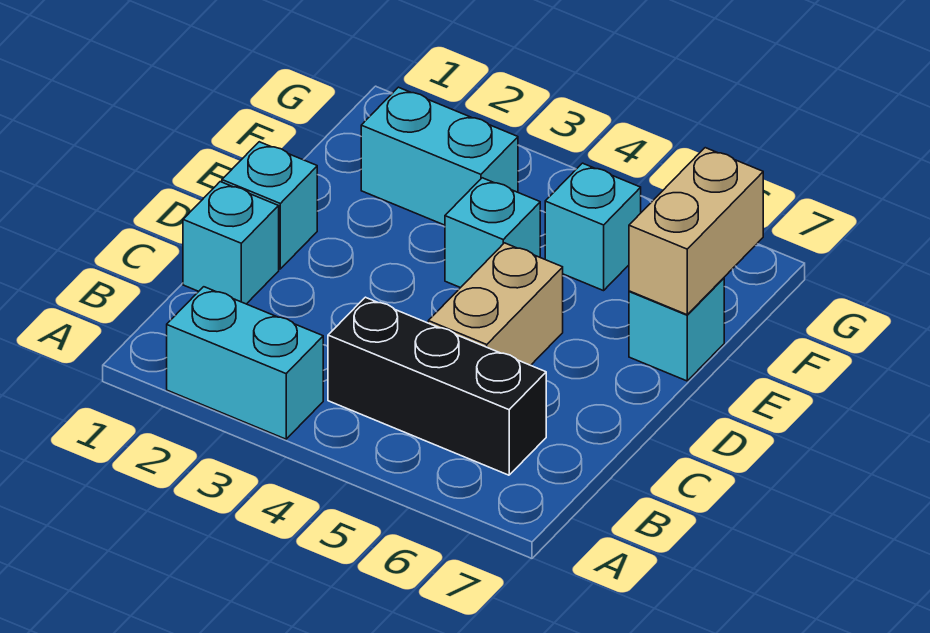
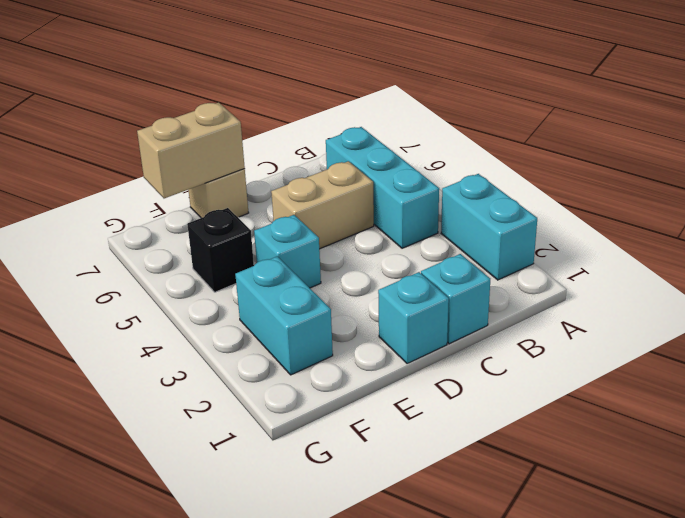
black 1x3 brick [328,297,546,475] -> cyan 1x3 brick [326,127,439,248]
cyan 1x1 brick [629,278,724,381] -> tan 1x1 brick [188,169,249,218]
cyan 1x1 brick [545,163,641,291] -> black 1x1 brick [187,208,254,292]

